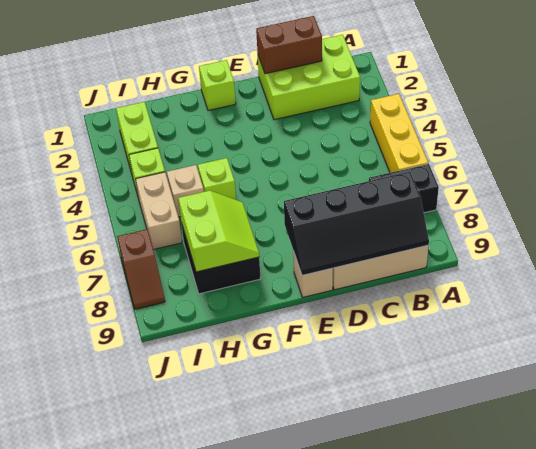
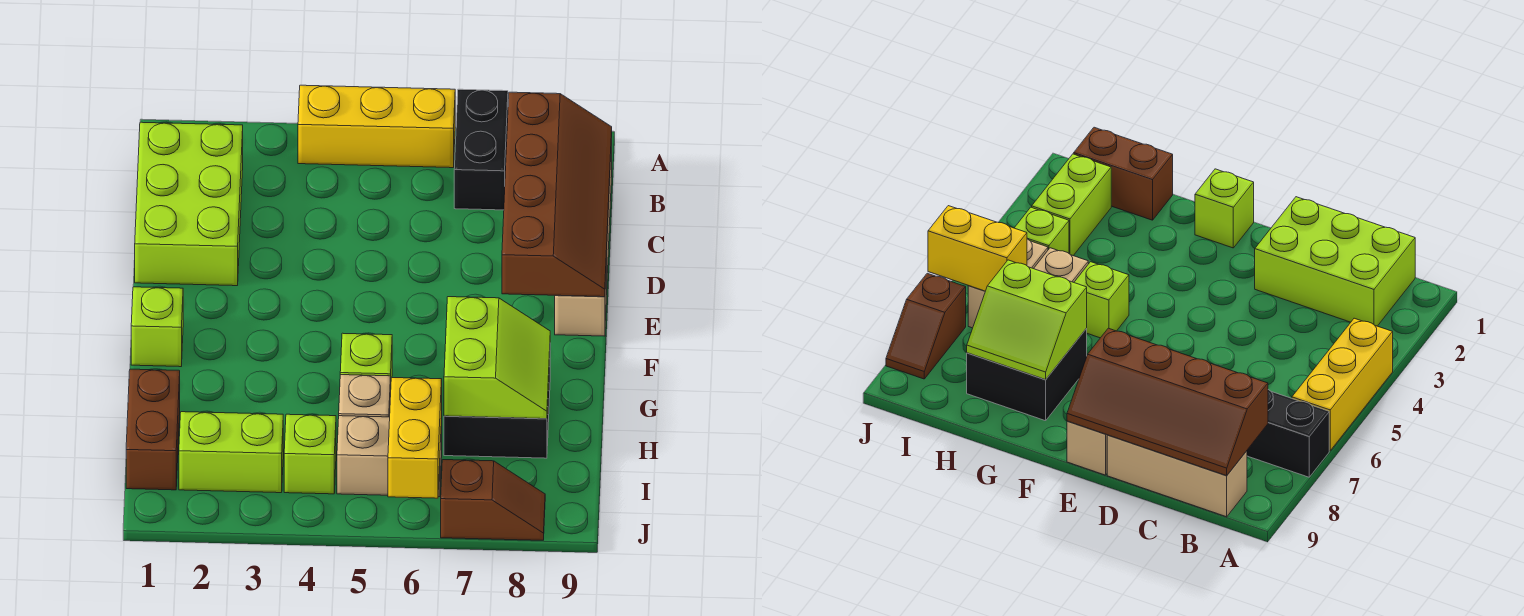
black 2x4 slope [284,172,429,275] -> brown 2x4 slope [502,92,612,297]
brown 1x2 brick [256,16,322,74] -> brown 1x2 brick moved to [126,369,180,490]
lime 2x2 slope [178,191,259,272] -> lime 2x2 slope turned to [444,297,550,419]
none -> yellow 1x2 brick [388,378,442,498]

